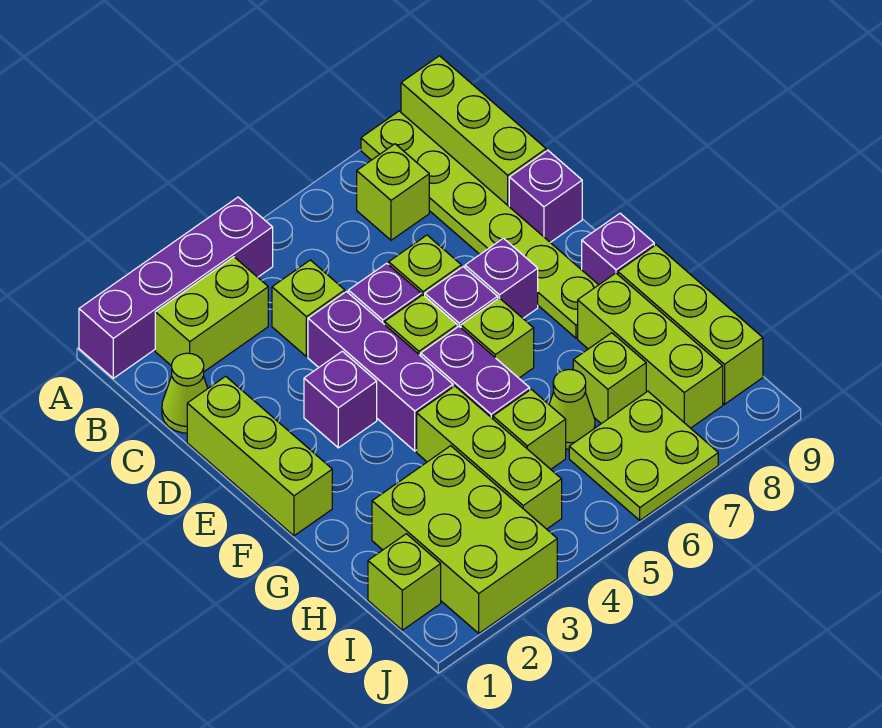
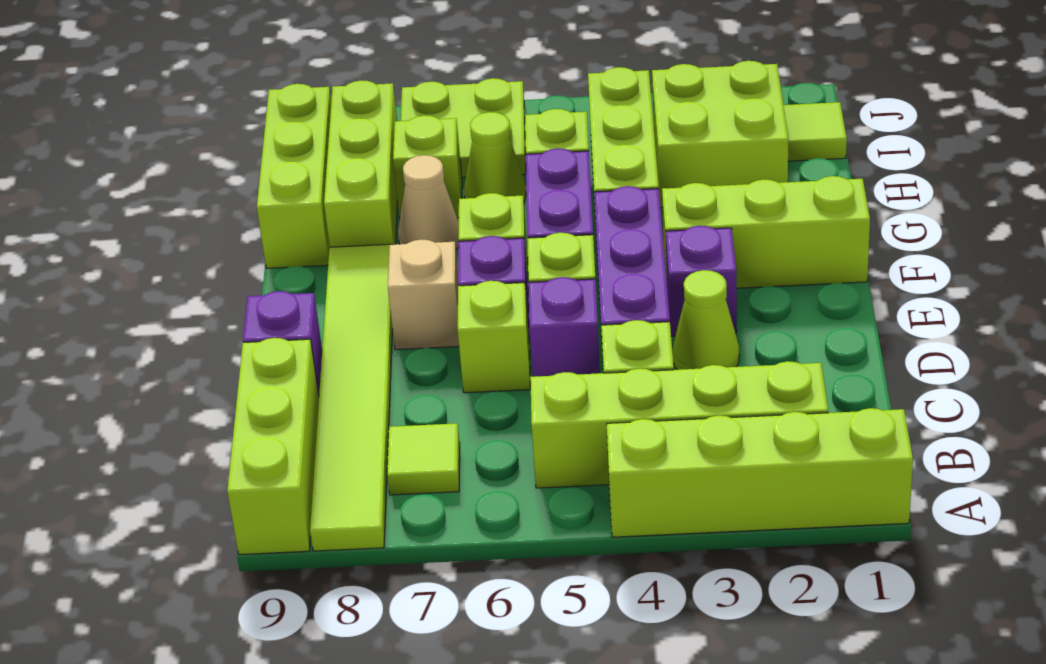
purple 1x4 brick [79,197,273,378] -> lime 1x4 brick [607,408,913,537]
lime 1x6 plate [361,111,598,338] -> lime 1x6 tile [310,244,393,551]
lime 1x2 brick [155,257,268,372] -> lime 1x4 brick [530,361,828,488]
lime 1x1 brick [357,144,429,240] -> lime 1x1 tile [387,423,460,495]
lime 1x1 cone [162,353,208,433] -> lime 1x1 cone moved to [672,270,739,370]
lime 1x3 brick [187,376,332,536] -> lime 1x3 brick turned to [662,176,870,288]
purple 1x1 brick [465,238,538,318] -> tan 1x1 brick [388,240,459,350]
purple 1x1 brick [582,213,654,285] -> none
none -> tan 1x1 cone [398,155,459,249]
lime 2x3 brick [372,446,557,633] -> lime 2x2 brick [652,61,788,208]
lime 1x1 brick [368,534,441,630] -> lime 1x1 tile [784,102,847,161]

